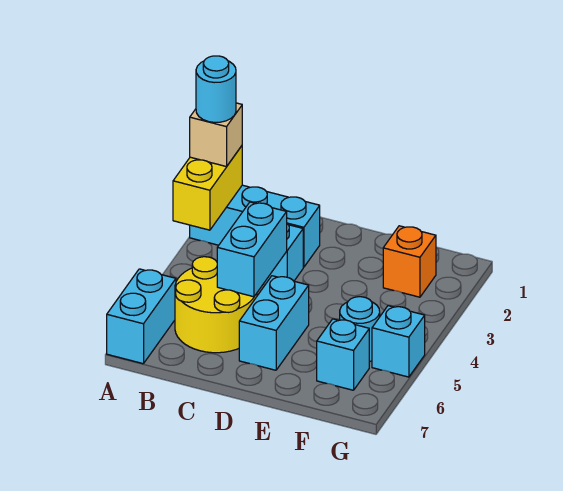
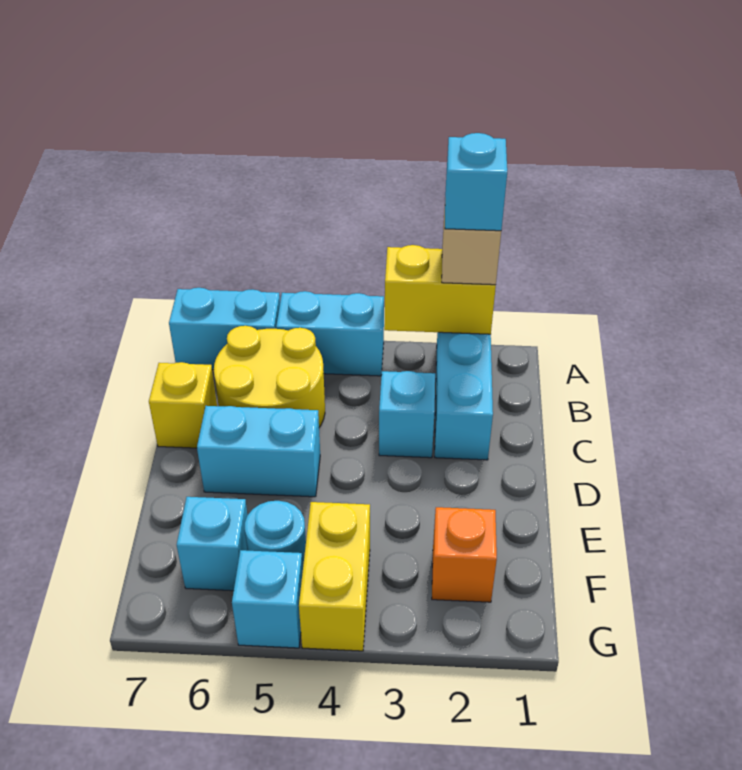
cyan 1x1 round brick [196,56,236,122] -> cyan 1x1 brick [445,133,507,231]
cyan 1x2 brick [217,202,287,297] -> cyan 1x2 brick moved to [276,291,384,376]
none -> yellow 1x1 brick [149,362,217,448]
none -> yellow 1x2 brick [299,502,370,651]

